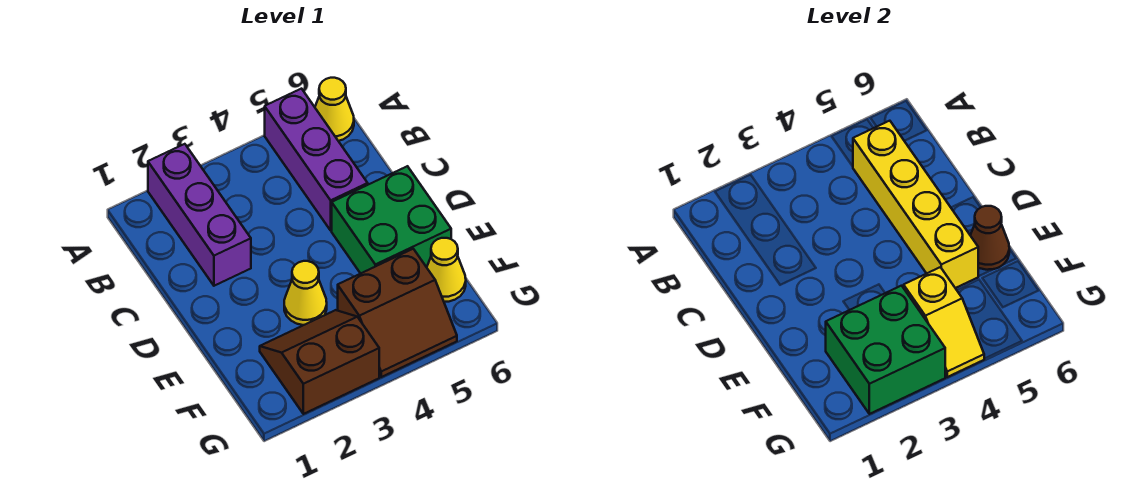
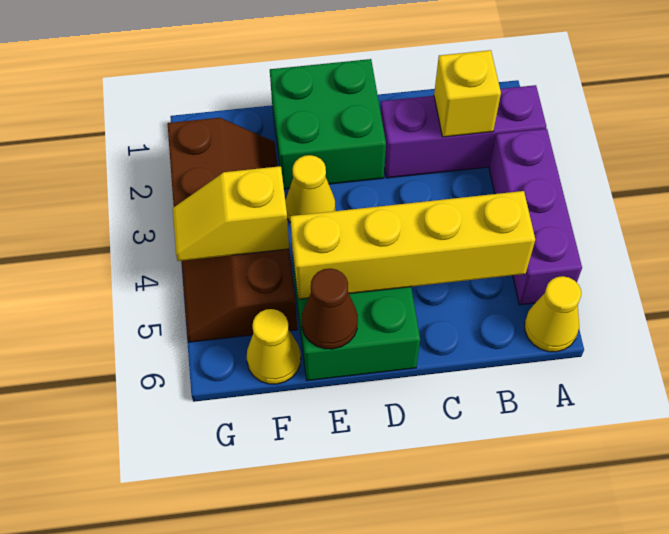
purple 1x3 brick [265,89,368,230] -> purple 1x3 brick turned to [489,129,582,305]
none -> yellow 1x1 brick [434,50,501,137]
green 2x2 brick [826,286,945,414] -> green 2x2 brick moved to [270,59,386,189]

